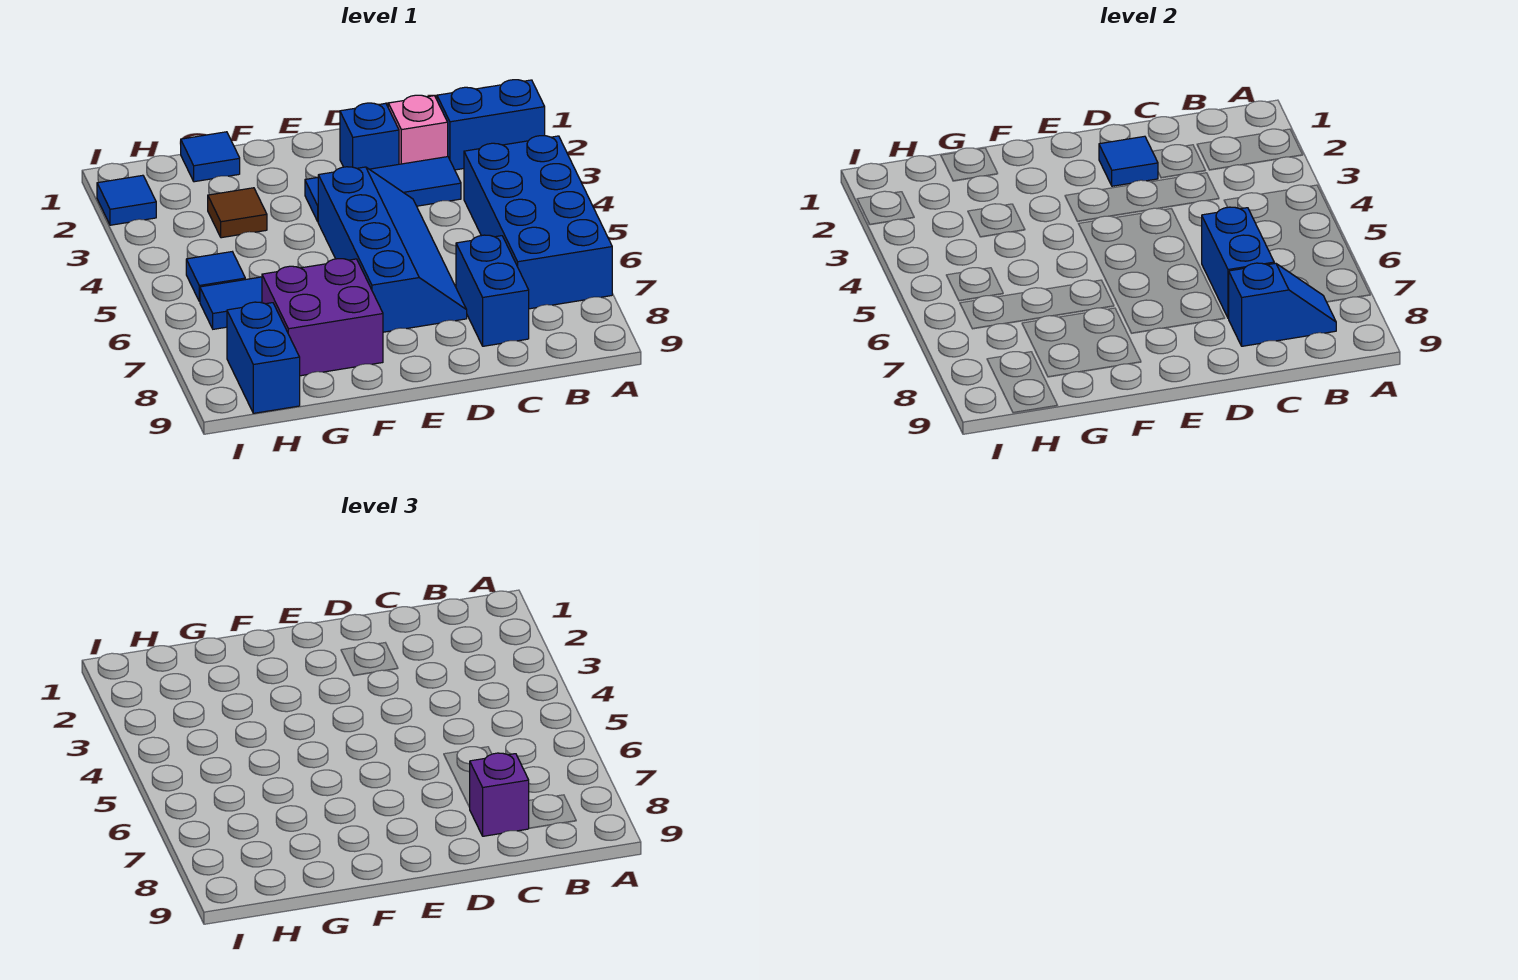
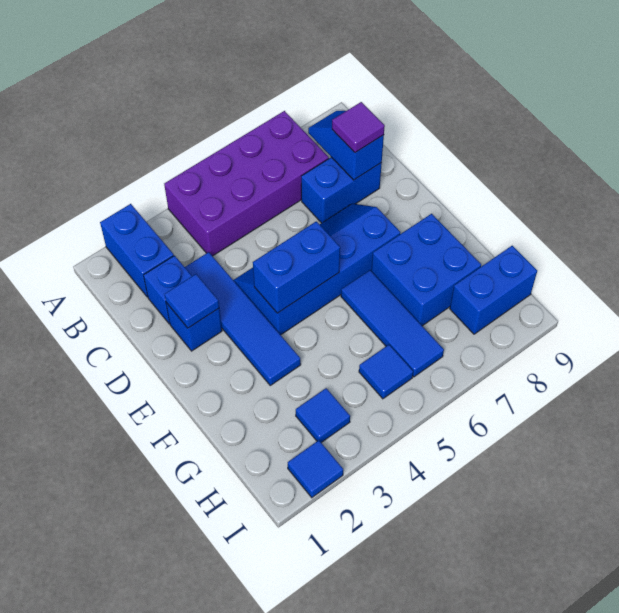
blue 2x4 brick [464,136,612,309] -> purple 2x4 brick [164,111,329,256]
pink 1x1 brick [388,95,448,164] -> blue 1x1 brick [144,256,192,324]
blue 1x3 tile [305,157,461,221] -> blue 1x4 tile [185,252,301,385]
blue 1x2 brick [1202,207,1274,318] -> blue 1x2 brick moved to [253,221,340,313]
purple 1x1 brick [470,753,529,836] -> purple 1x1 tile [332,102,385,153]
purple 2x2 brick [262,259,383,376] -> blue 2x2 brick [371,214,481,326]
blue 1x1 tile [181,132,240,182] -> blue 1x1 tile moved to [296,388,350,442]
brown 1x1 tile [208,188,267,238] -> none

